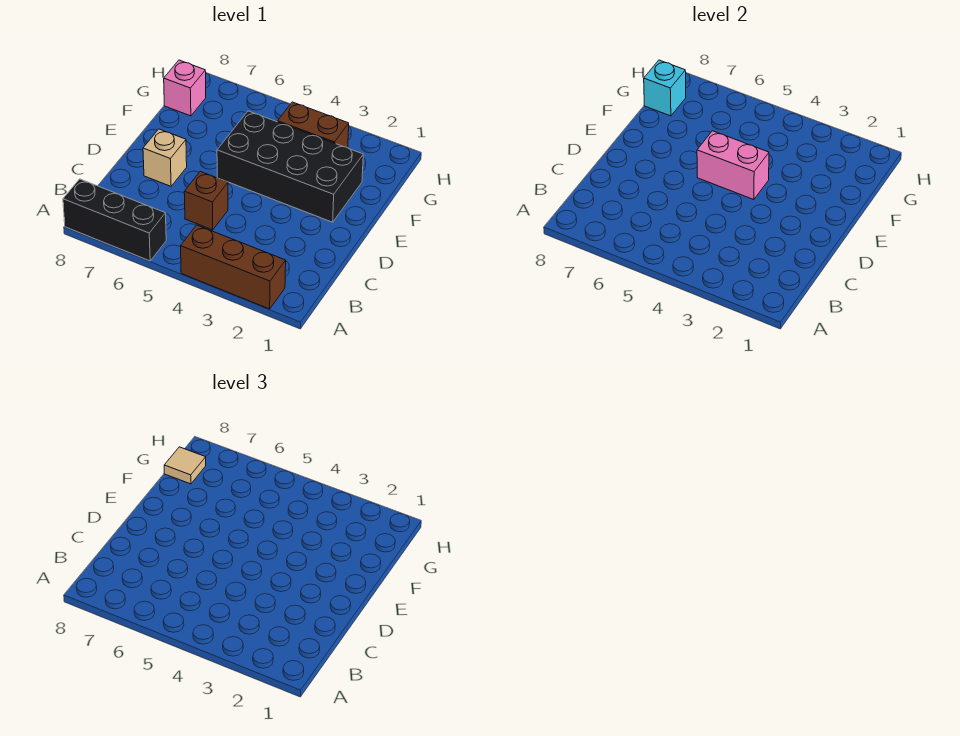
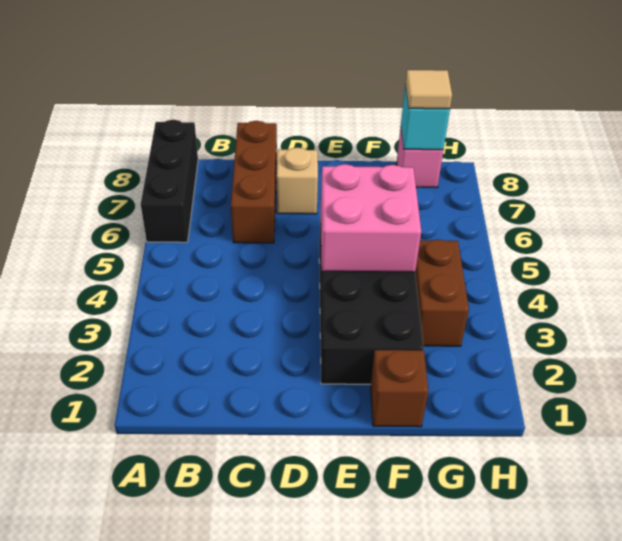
brown 1x3 brick [181,225,286,309] -> brown 1x3 brick moved to [231,121,277,243]
brown 1x1 brick [184,172,228,230] -> brown 1x1 brick moved to [371,350,428,427]
pink 1x2 brick [697,131,769,200] -> pink 2x2 brick [321,164,421,272]

